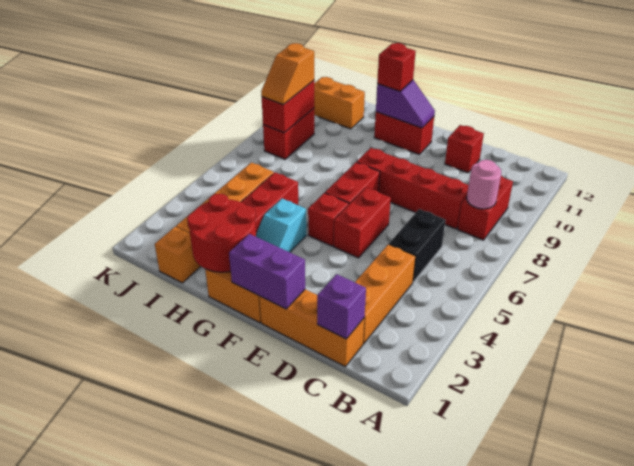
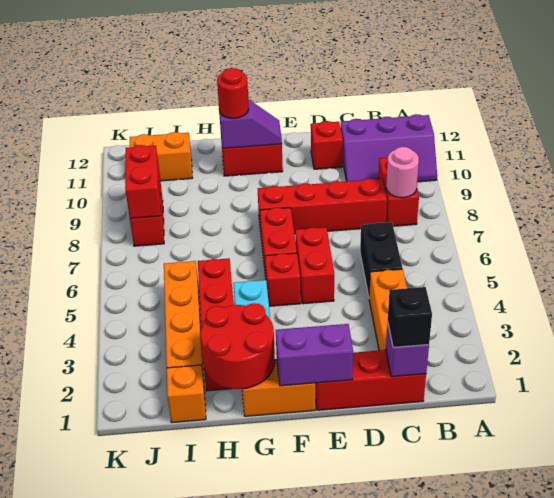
none -> purple 2x3 slope [341,114,437,182]
orange 1x3 brick [259,289,364,366] -> red 1x3 brick [315,350,426,410]
none -> black 1x1 brick [388,287,432,347]
red 1x1 brick [377,43,416,91] -> red 1x1 round brick [217,68,249,118]
orange 1x2 slope [261,43,314,105] -> none

